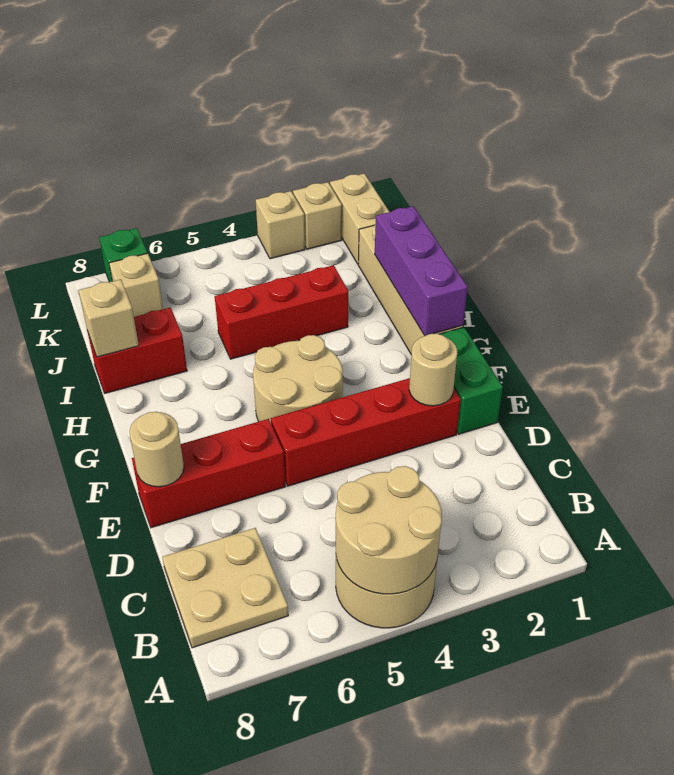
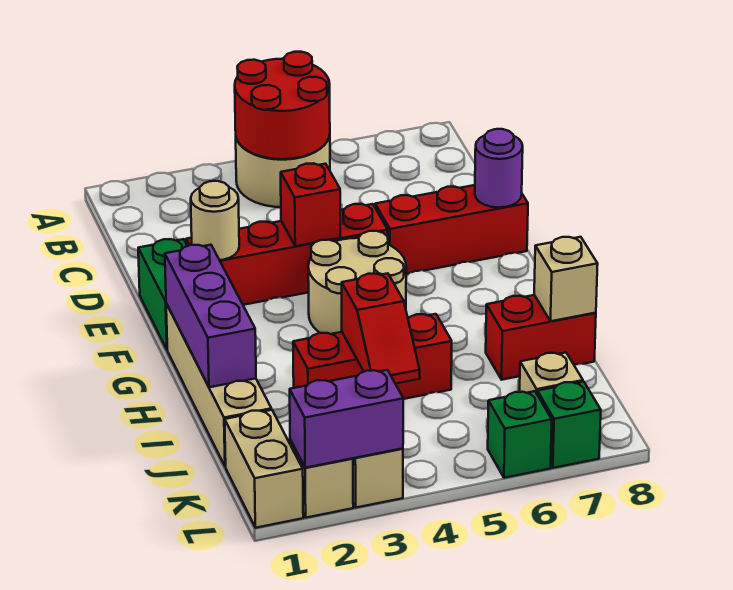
tan 2x2 round brick [336,466,442,594] -> red 2x2 round brick [235,52,330,159]
tan 2x2 plate [162,528,288,648] -> none
none -> red 1x1 brick [281,163,340,246]
tan 1x1 round brick [129,412,184,487] -> purple 1x1 round brick [475,129,523,208]
none -> red 1x2 slope [342,273,420,384]
none -> purple 1x2 brick [290,370,403,468]
none -> green 1x1 brick [488,391,552,478]

